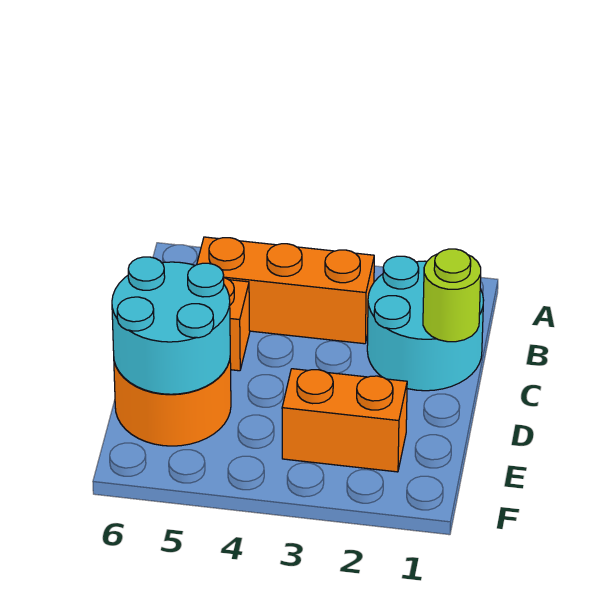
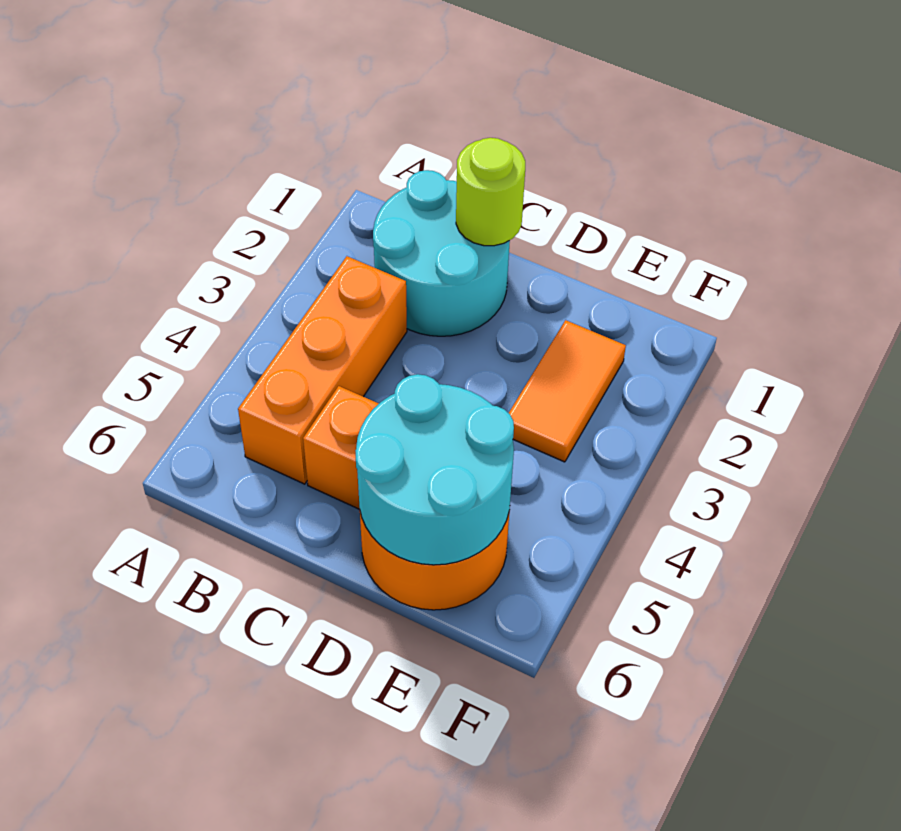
orange 1x2 brick [282,369,407,472] -> orange 1x2 tile [509,320,626,462]

